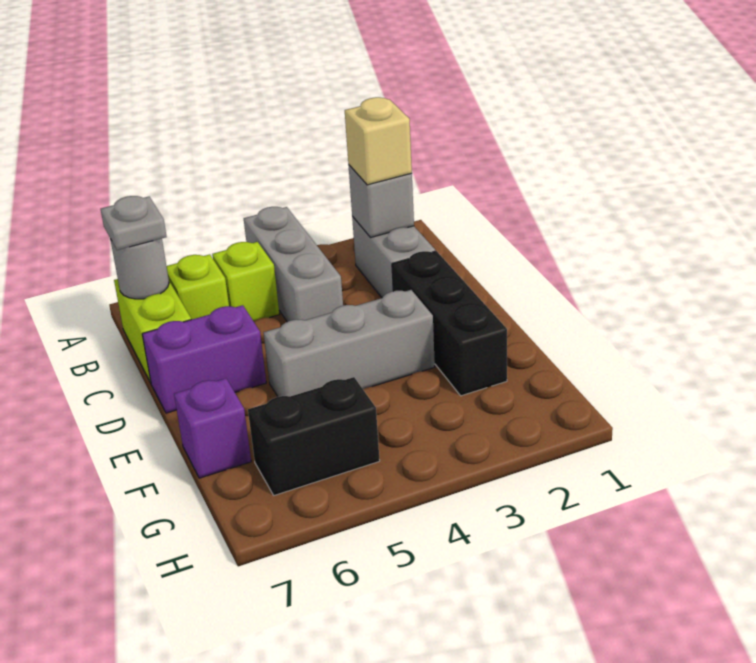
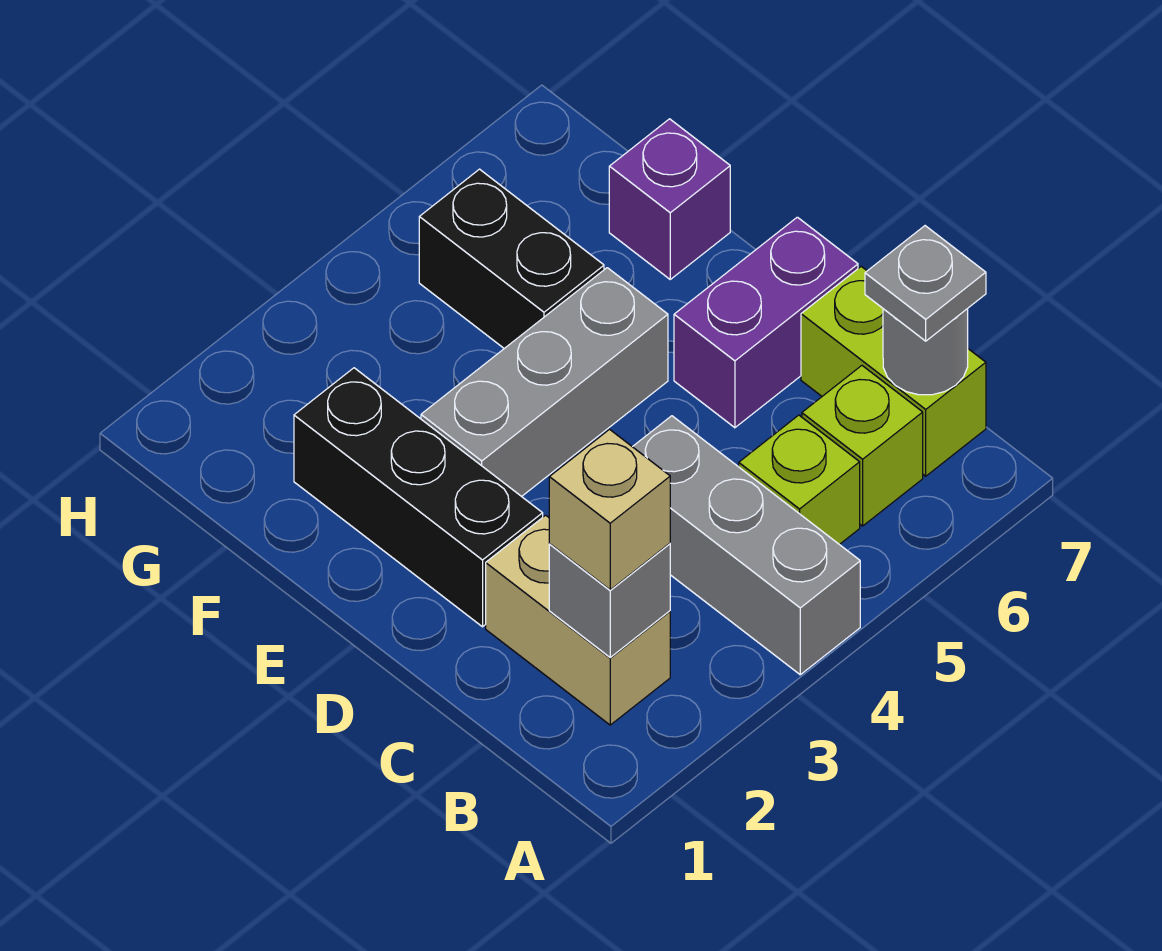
grey 1x2 brick [352,217,436,298] -> tan 1x2 brick [486,515,670,725]
black 1x2 brick [248,377,380,495] -> black 1x2 brick turned to [419,169,604,348]

